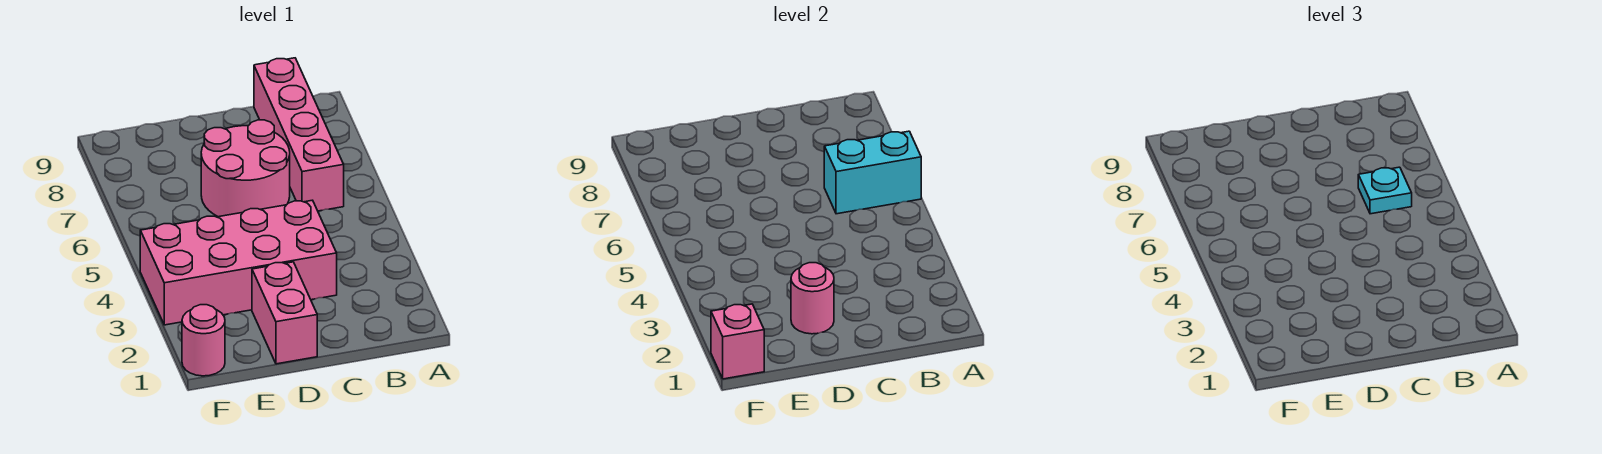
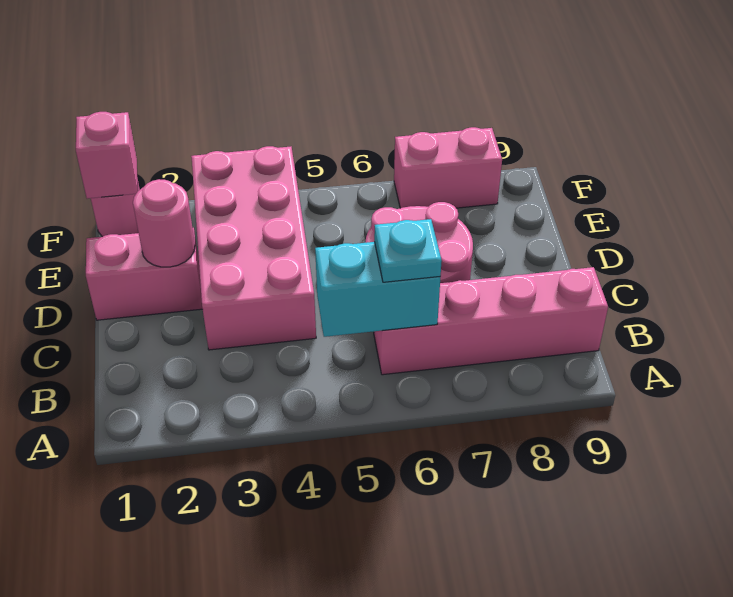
cyan 1x2 brick [824,131,921,214] -> cyan 1x2 brick turned to [315,242,440,337]
none -> pink 1x2 brick [394,127,502,208]

